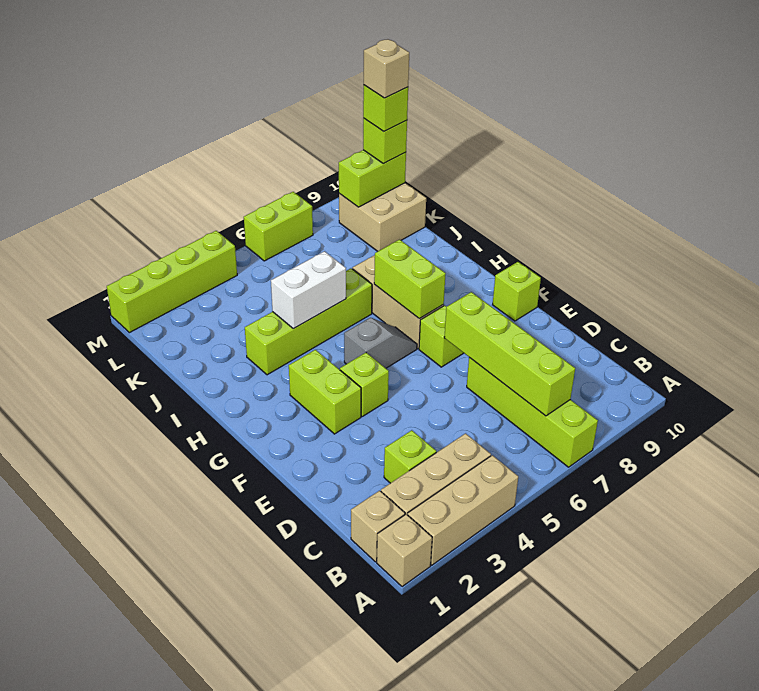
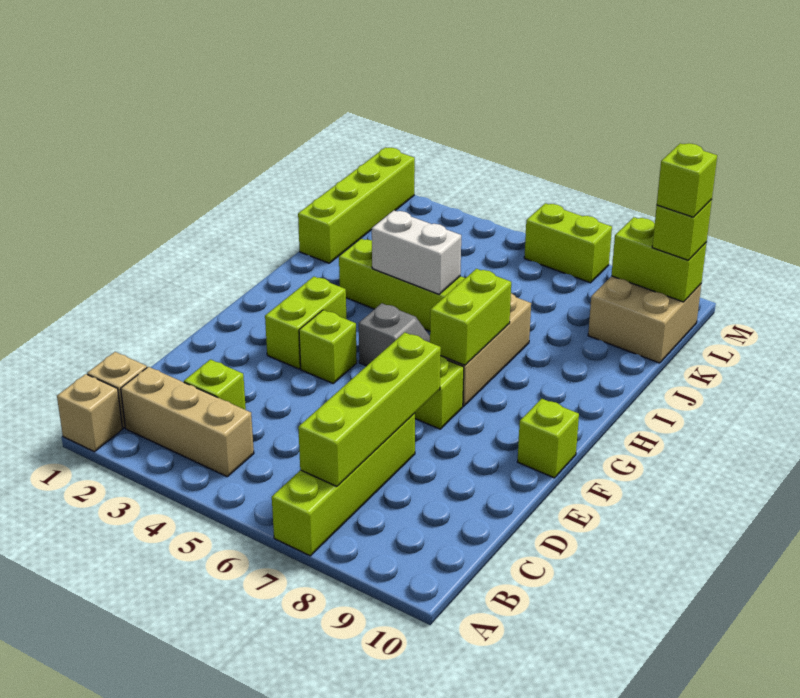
tan 1x3 brick [408,455,518,565] -> none
tan 1x1 brick [364,40,409,98] -> none
lime 1x4 brick [107,231,237,333] -> lime 1x4 brick turned to [298,147,415,263]

